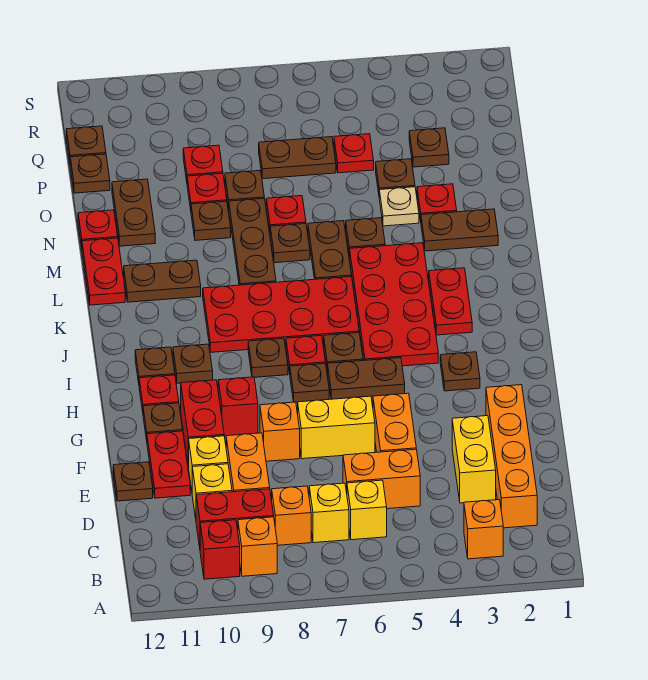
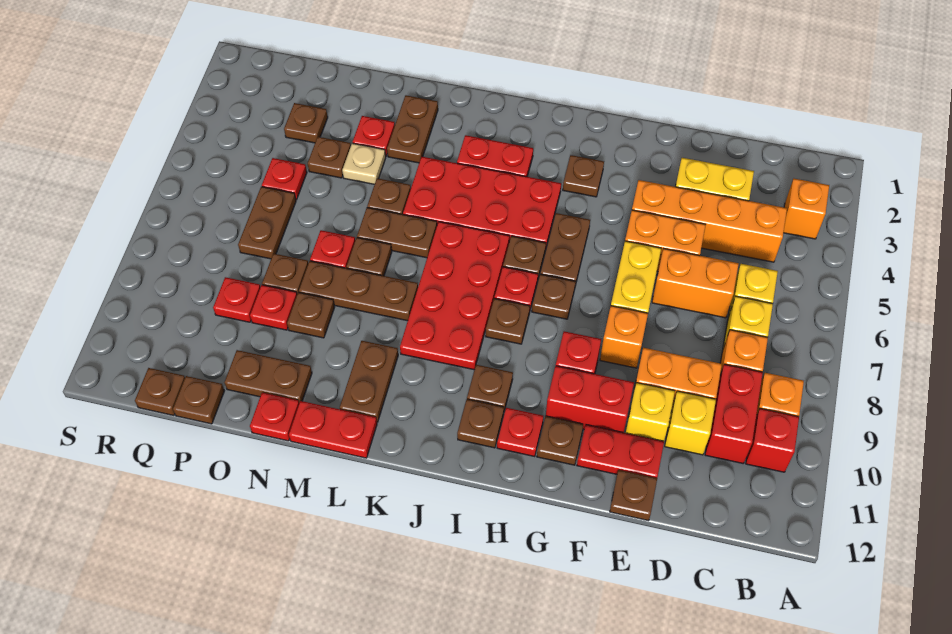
orange 1x4 brick [486,385,537,528] -> orange 1x4 brick moved to [632,180,787,262]
orange 1x2 brick [343,449,420,509] -> orange 1x2 brick turned to [652,249,739,318]

